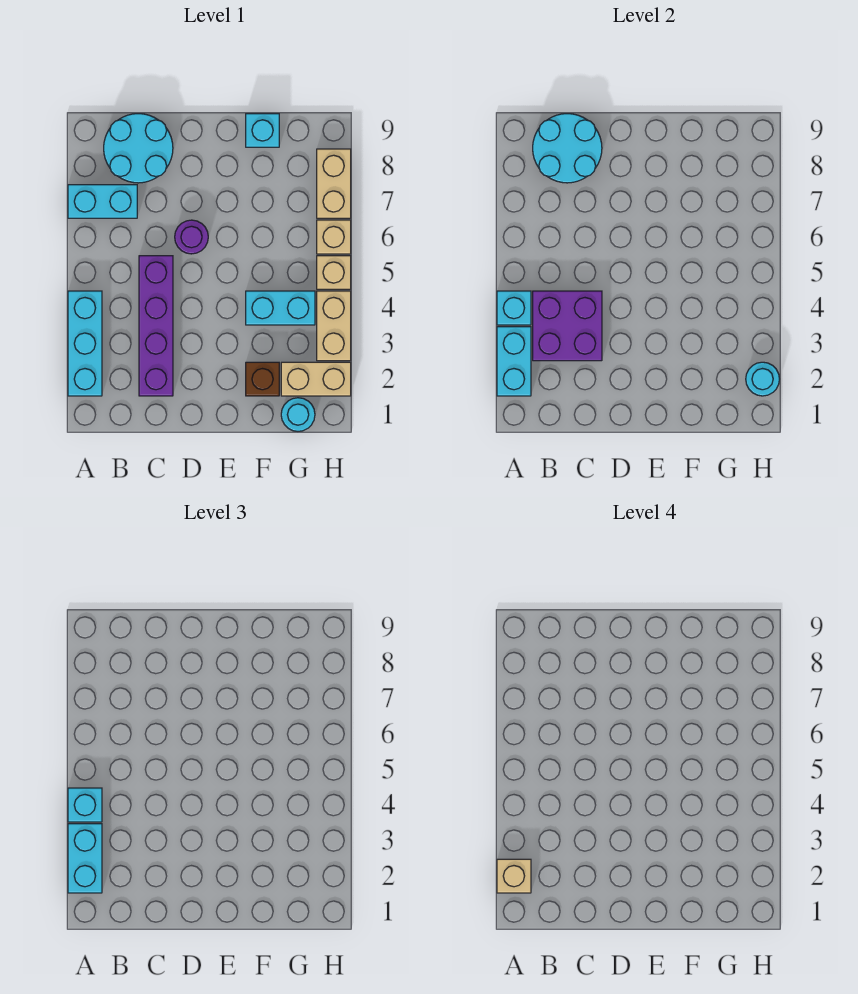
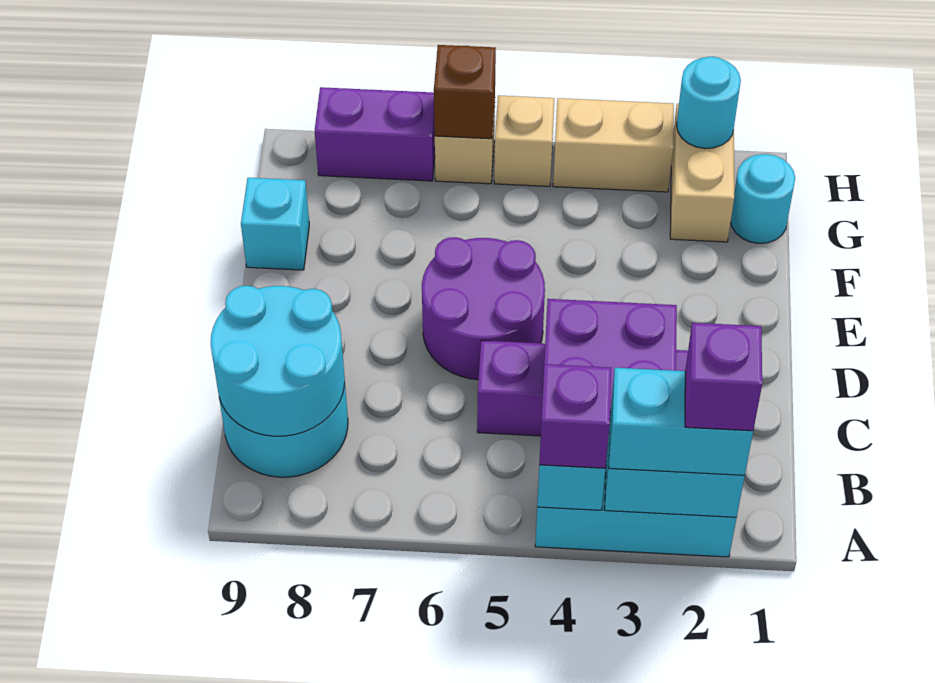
tan 1x1 brick [497,859,531,893] -> purple 1x1 brick [685,323,762,431]
cyan 1x1 brick [68,788,102,822] -> purple 1x1 brick [539,364,611,468]
cyan 1x2 brick [68,185,137,218] -> none
purple 1x1 round brick [175,220,208,254] -> purple 2x2 round brick [422,237,545,380]
brown 1x1 brick [246,362,279,396] -> brown 1x1 brick moved to [434,45,496,139]
cyan 1x2 brick [246,291,315,325] -> none
tan 1x2 brick [317,149,351,218] -> purple 1x2 brick [315,87,435,181]

